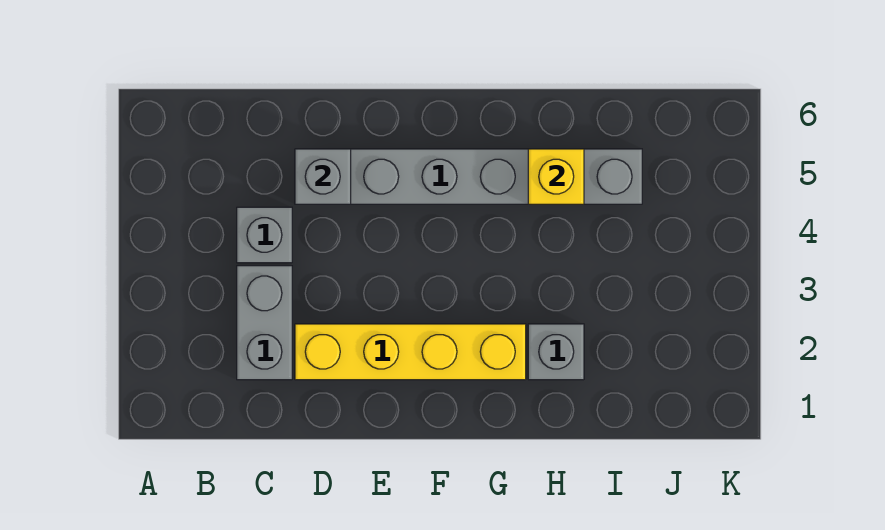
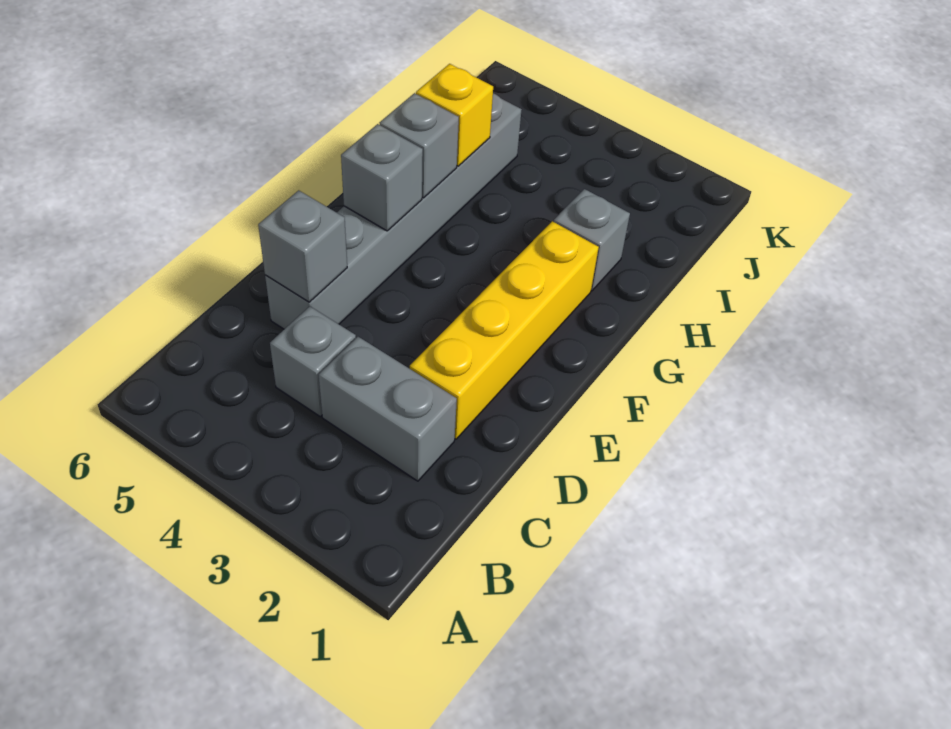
none -> grey 1x1 brick [341,124,423,231]
none -> grey 1x1 brick [380,93,459,198]

